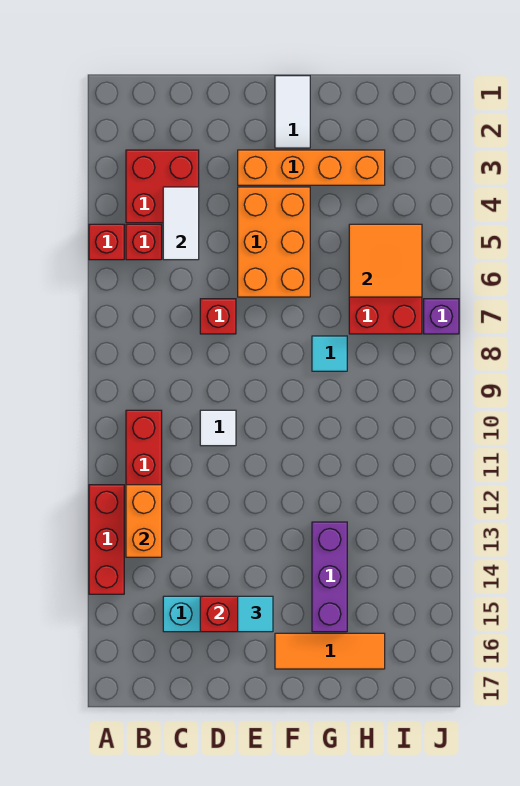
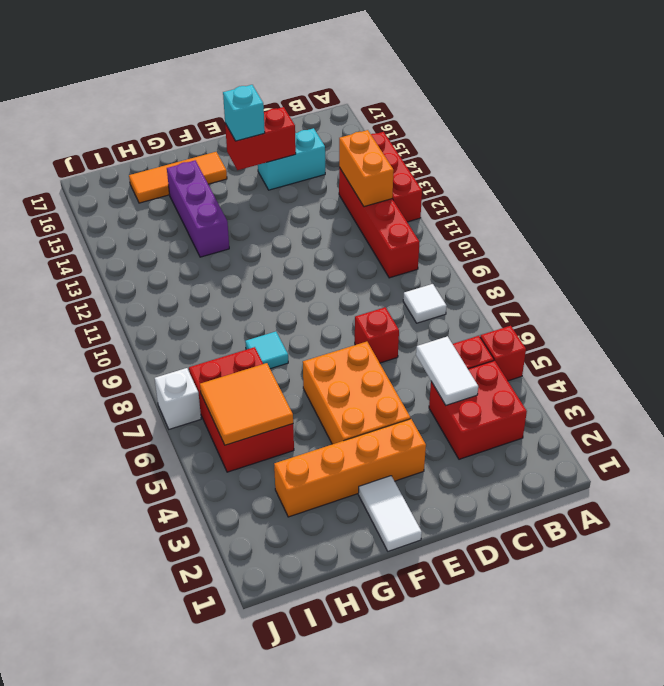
white 1x1 tile [200,410,236,446] -> white 1x1 tile moved to [403,284,446,323]
cyan 1x1 tile [238,596,273,632] -> cyan 1x1 brick [223,85,265,141]
purple 1x1 brick [424,299,459,334] -> white 1x1 brick [155,368,201,429]

